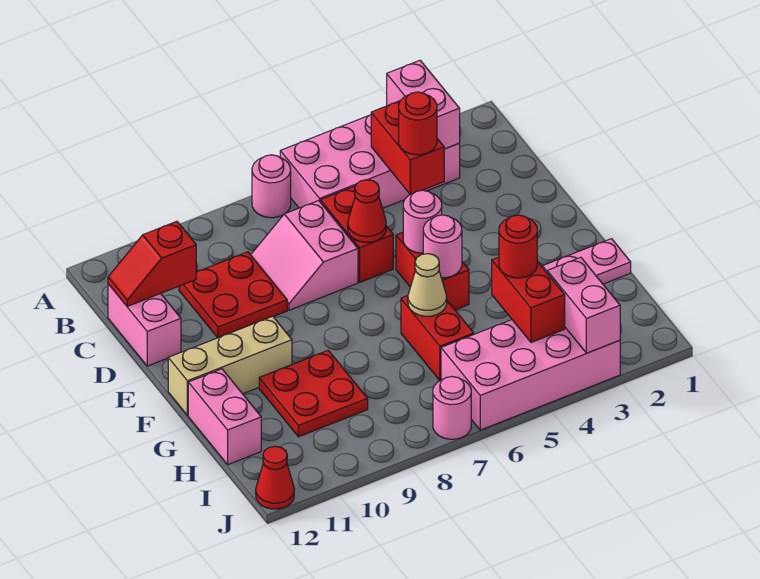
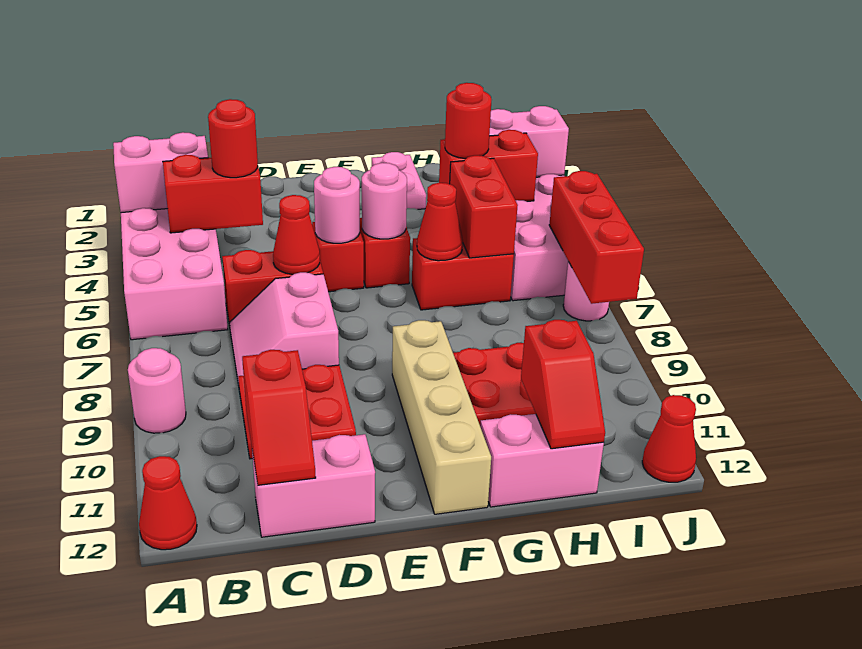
pink 1x1 round brick [252,155,291,218] -> pink 1x1 round brick moved to [128,348,186,433]
none -> red 1x1 cone [139,456,197,550]
pink 2x2 slope [251,201,358,310] -> pink 2x2 slope turned to [230,272,339,386]
tan 1x3 brick [168,316,292,415] -> tan 1x4 brick [392,320,491,514]
tan 1x1 cone [408,254,447,316] -> red 1x1 cone [417,183,463,261]
none -> red 1x2 brick [450,155,518,258]
none -> red 1x2 slope [521,320,605,449]
none -> red 1x3 brick [549,171,644,304]

